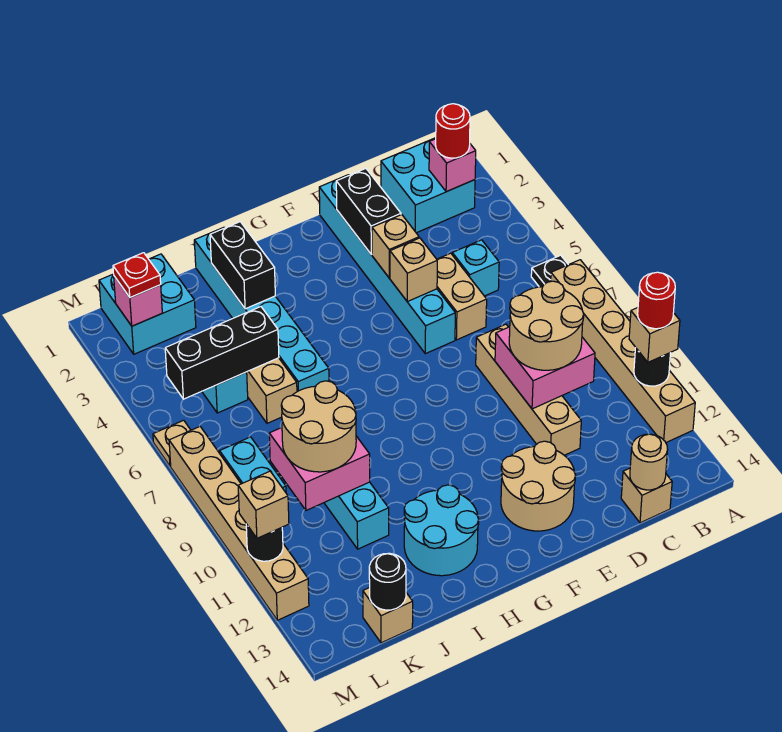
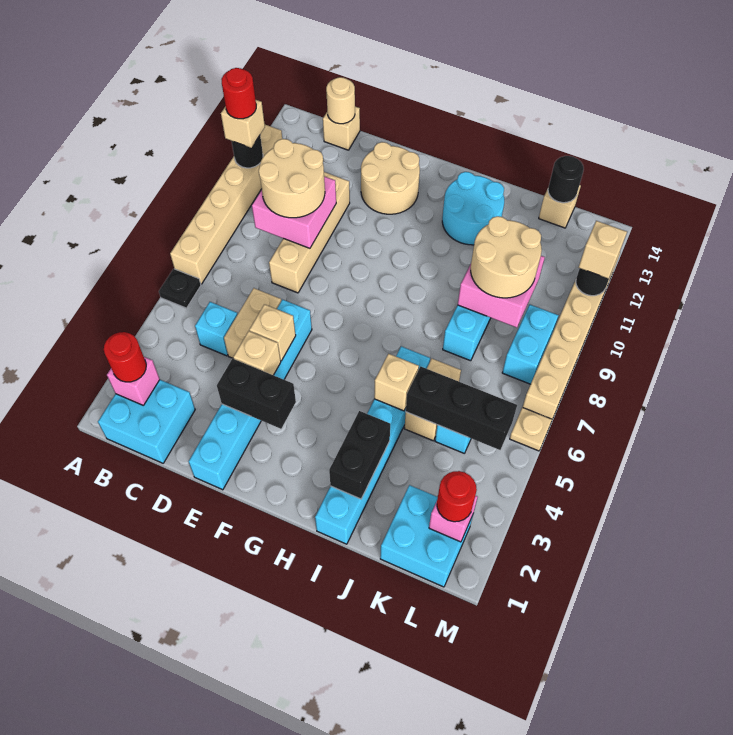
black 1x2 brick [336,169,401,254] -> black 1x2 brick turned to [217,358,296,429]
none -> tan 1x1 brick [374,354,419,411]
red 1x1 plate [113,253,161,298] -> red 1x1 round brick [437,471,477,522]

